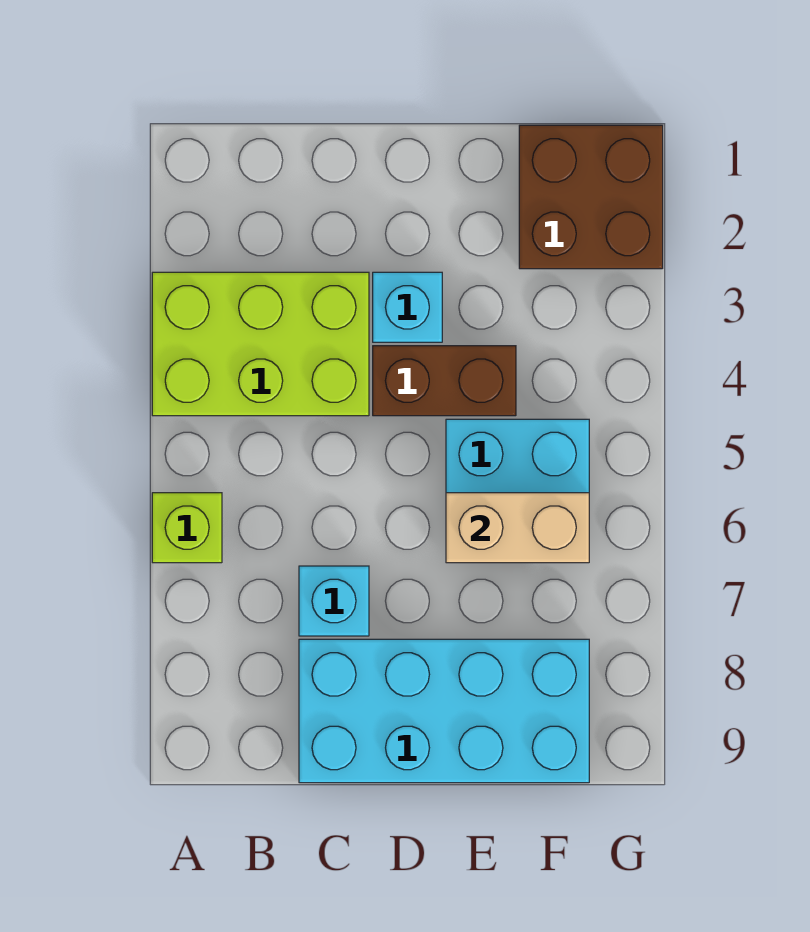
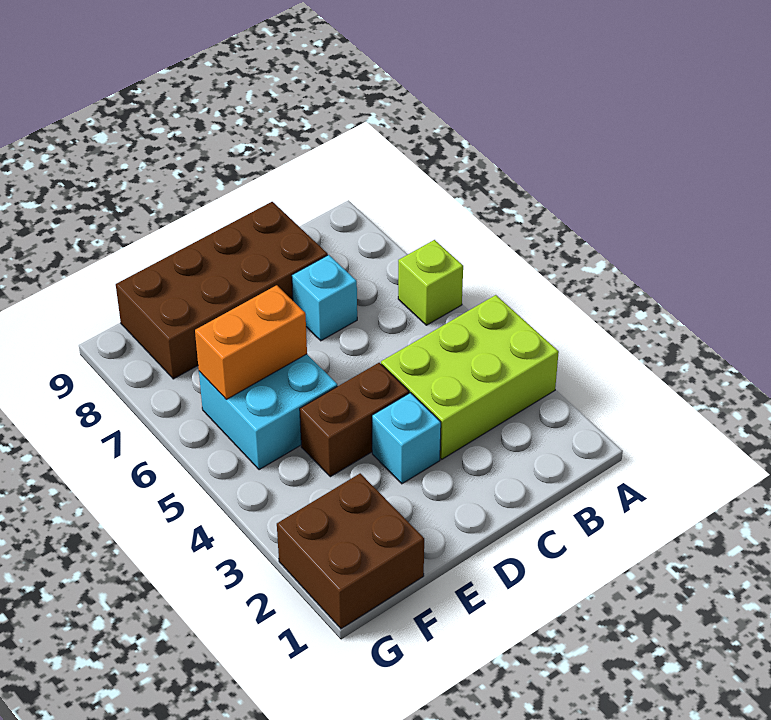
cyan 2x4 brick [299,639,589,783] -> brown 2x4 brick [116,202,328,379]
tan 1x2 brick [446,493,589,563] -> orange 1x2 brick [195,285,307,399]

